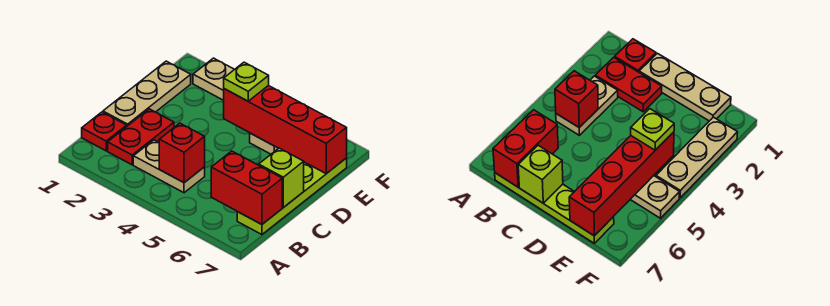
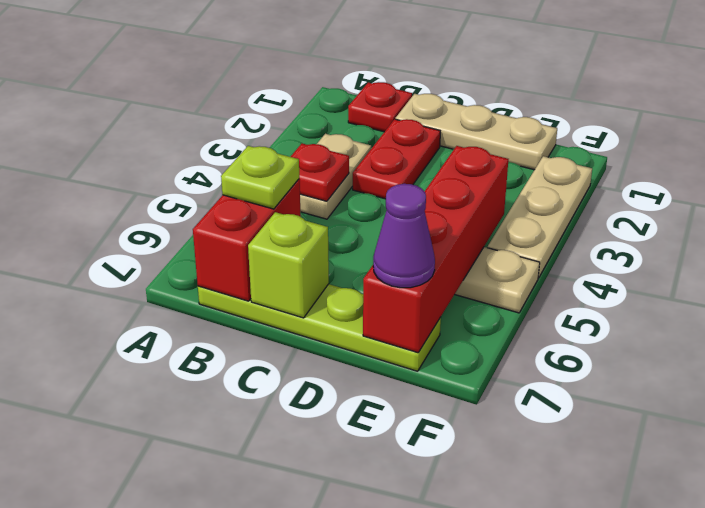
red 1x2 plate [108,109,174,165] -> red 1x2 plate turned to [353,119,440,199]
red 1x1 brick [159,123,205,183] -> red 1x1 plate [291,144,349,201]
lime 1x1 plate [224,62,269,101] -> lime 1x1 plate moved to [221,146,299,209]
none -> purple 1x1 cone [373,184,435,288]

